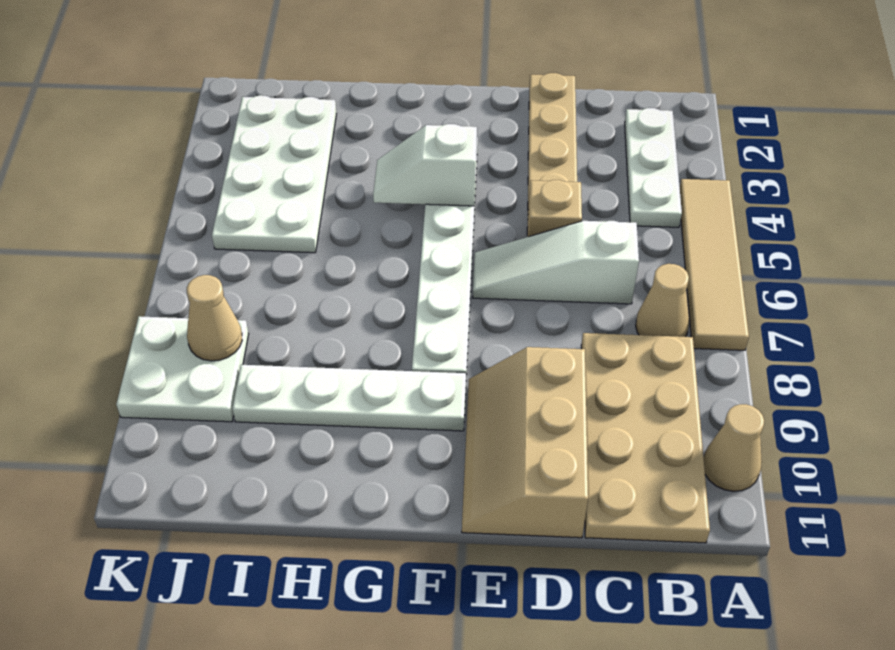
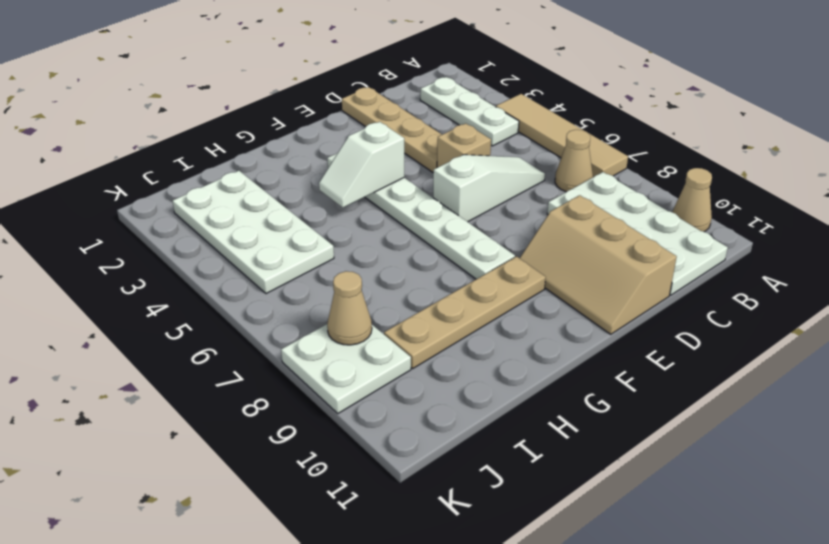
tan 2x4 plate [581,333,710,543] -> white 2x4 plate [547,172,728,295]
white 1x3 slope [473,221,639,304] -> white 1x3 slope turned to [433,155,545,222]
white 1x4 plate [233,365,466,431] -> tan 1x4 plate [384,256,546,368]

